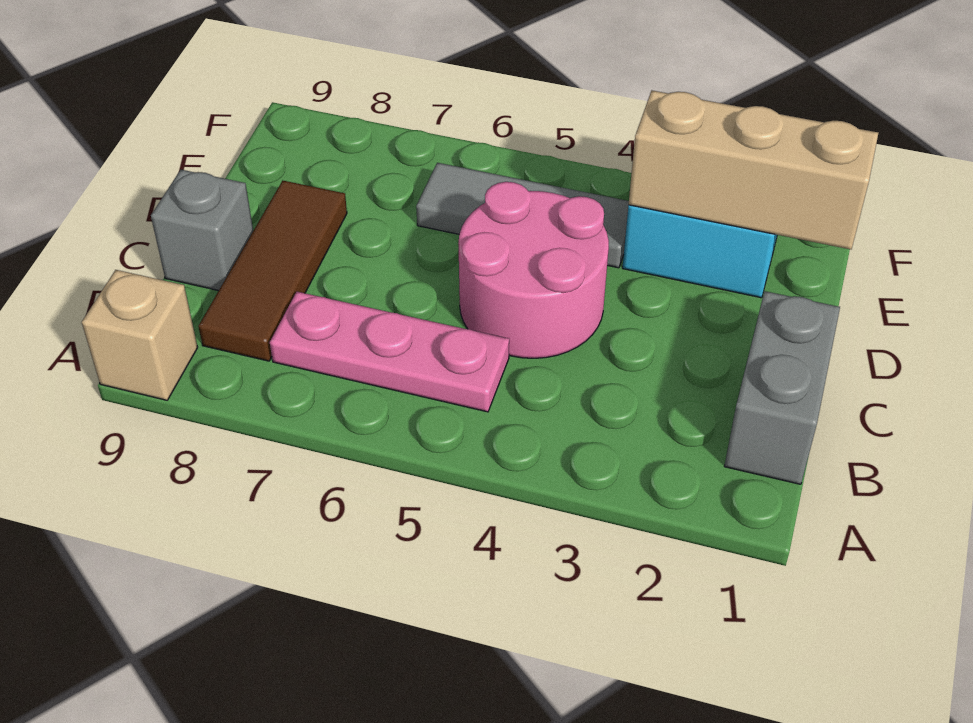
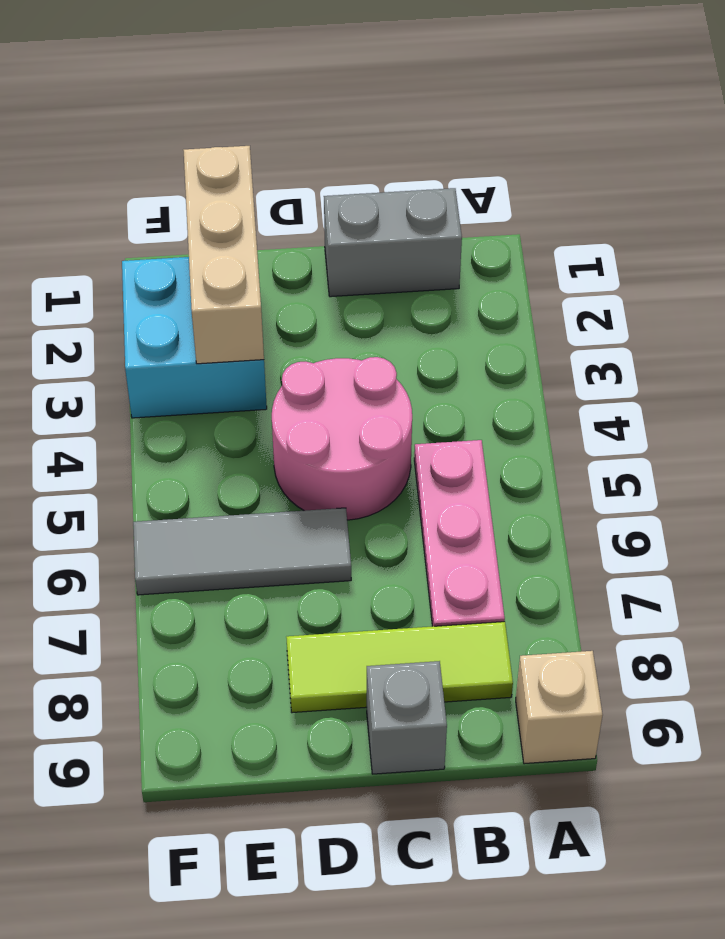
brown 1x3 tile [198,181,347,361] -> lime 1x3 tile [286,622,513,713]
grey 1x3 tile [416,163,629,268] -> grey 1x3 tile turned to [133,508,351,595]

